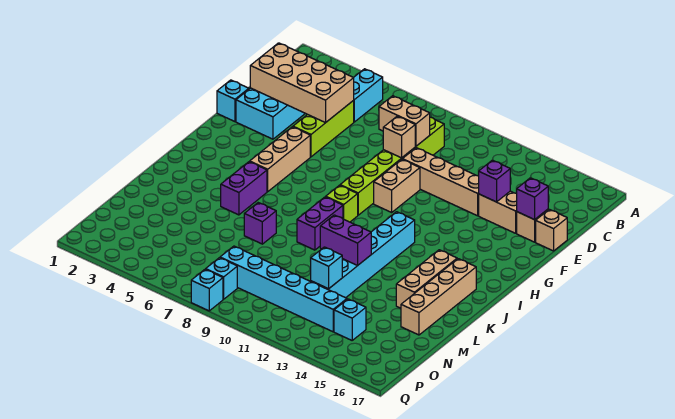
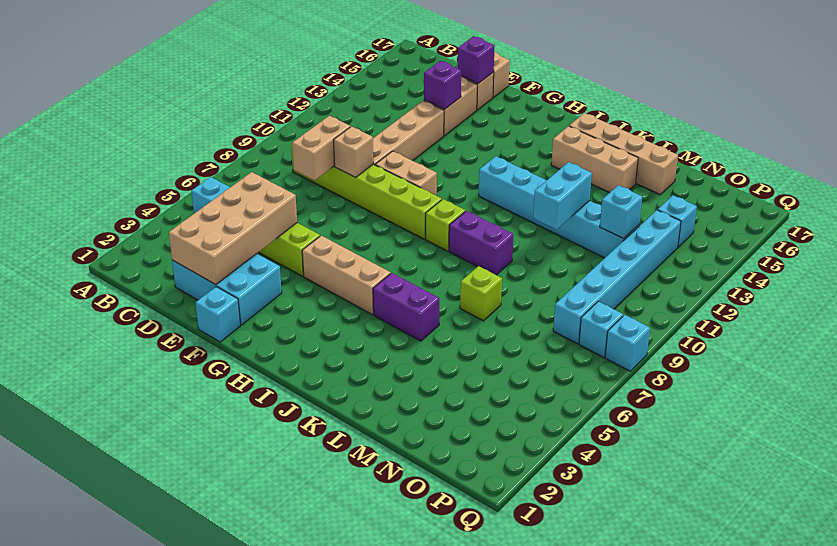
purple 1x1 brick [244,203,276,244] -> lime 1x1 brick [460,266,502,321]
purple 1x2 brick [320,215,371,265] -> cyan 1x2 brick [533,162,592,230]

